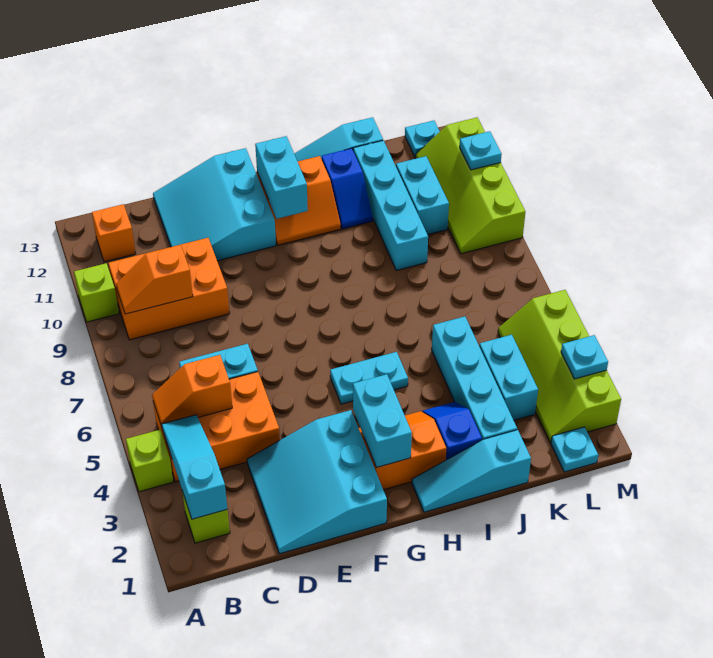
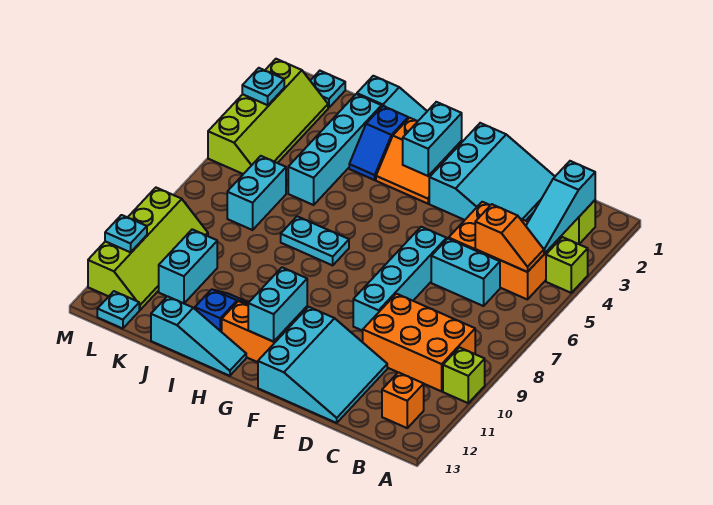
orange 1x2 slope [116,245,193,314] -> none
cyan 1x2 plate [330,352,408,404] -> cyan 1x2 plate moved to [281,216,349,265]
cyan 1x4 brick [353,140,428,270] -> cyan 1x4 brick moved to [353,227,447,331]
cyan 1x2 brick [479,335,538,420] -> cyan 1x2 brick moved to [227,156,286,230]

